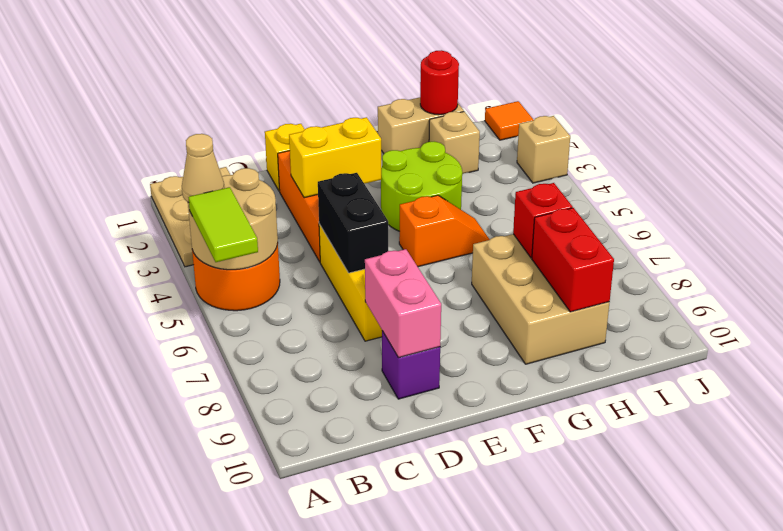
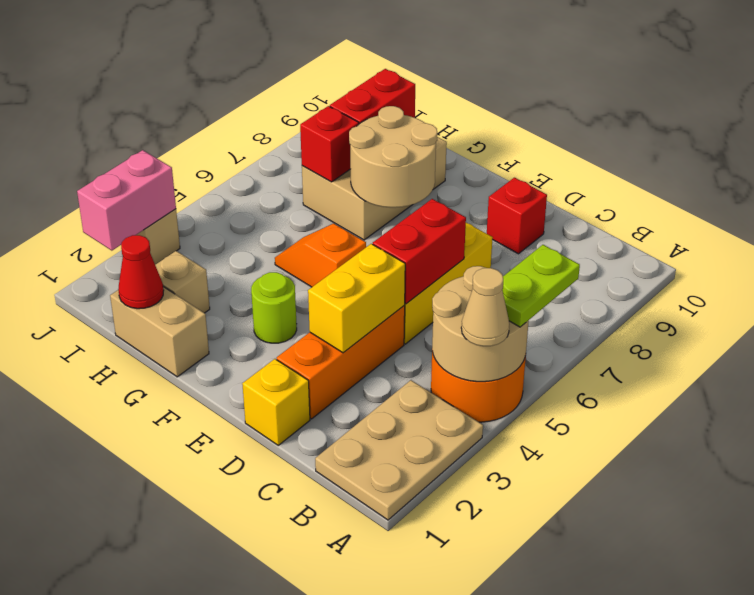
lime 1x2 tile [188,187,258,262] -> lime 1x2 plate [502,245,580,327]
yellow 1x2 brick [289,117,381,198] -> yellow 1x2 brick turned to [308,244,405,353]
black 1x2 brick [318,173,388,273] -> red 1x2 brick [373,199,466,304]
pink 1x2 brick [365,249,441,358] -> pink 1x2 brick moved to [77,150,176,251]
purple 1x1 brick [382,331,440,399] -> red 1x1 brick [487,178,547,254]
lime 2x2 round brick [381,141,462,231] -> lime 1x1 round brick [251,272,297,343]
none -> tan 2x2 round brick [349,106,437,208]
red 1x1 round brick [420,50,459,115] -> red 1x1 cone [118,235,164,309]
orange 1x1 tile [485,101,533,140] -> none

